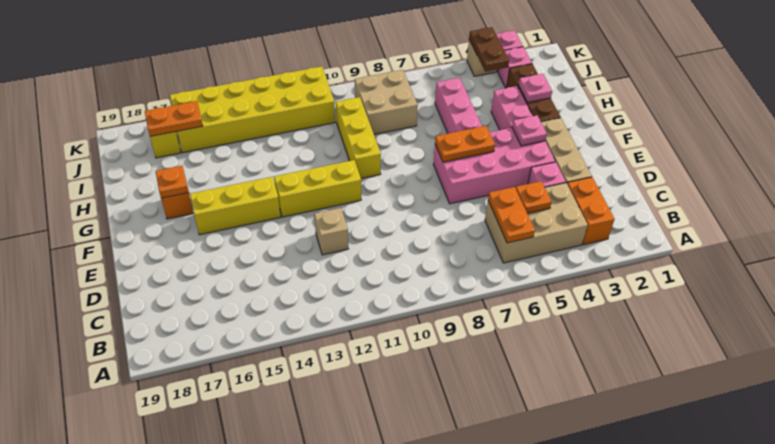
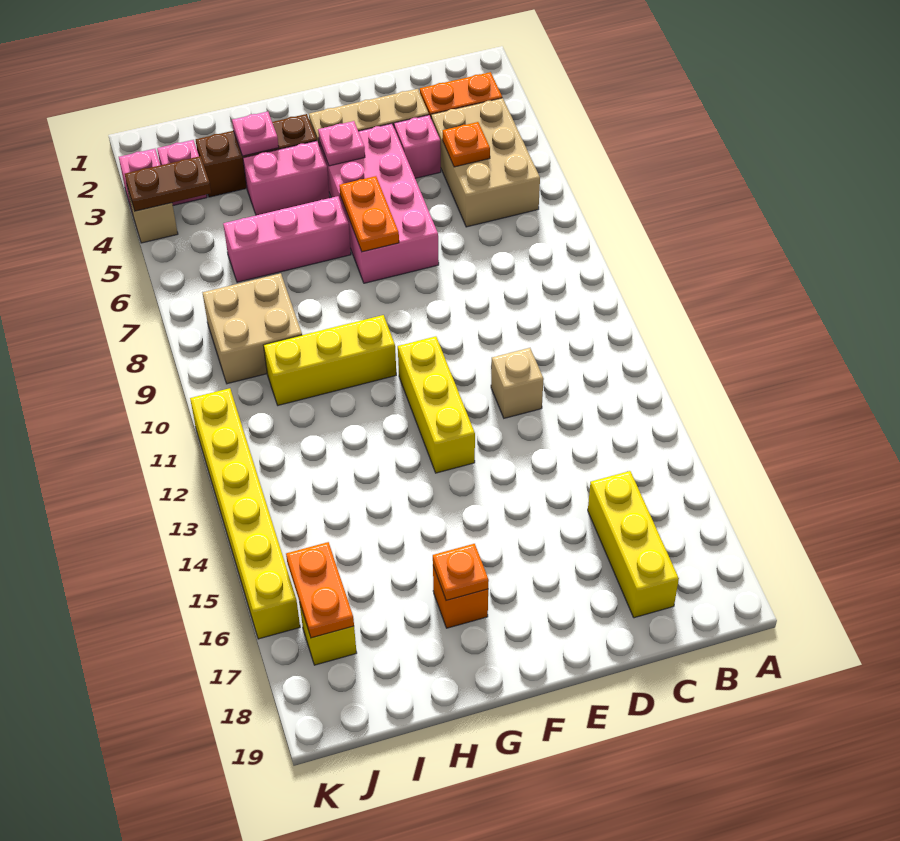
orange 1x2 plate [488,187,535,243] -> none
yellow 1x3 brick [190,177,281,235] -> yellow 1x3 brick moved to [588,471,679,618]
yellow 2x6 brick [170,66,335,153] -> yellow 1x6 brick [190,388,300,639]

